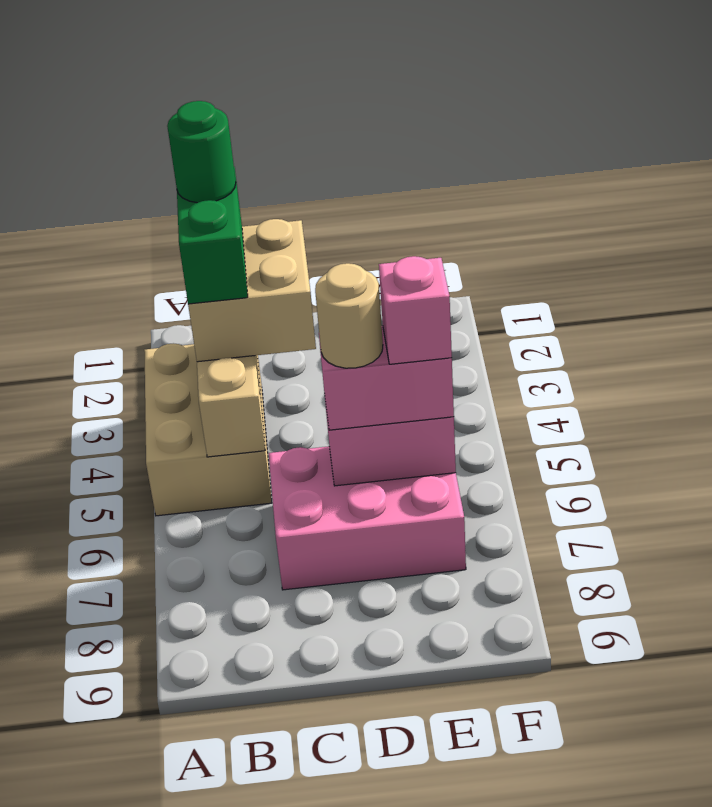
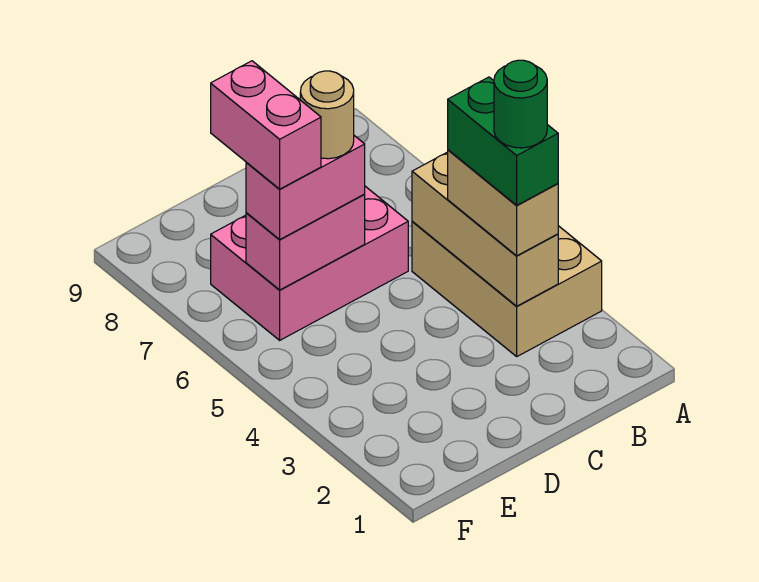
tan 2x2 brick [188,219,316,362] -> tan 1x2 brick [448,150,558,256]
pink 1x1 brick [379,256,452,364] -> pink 1x2 brick [211,61,321,189]

